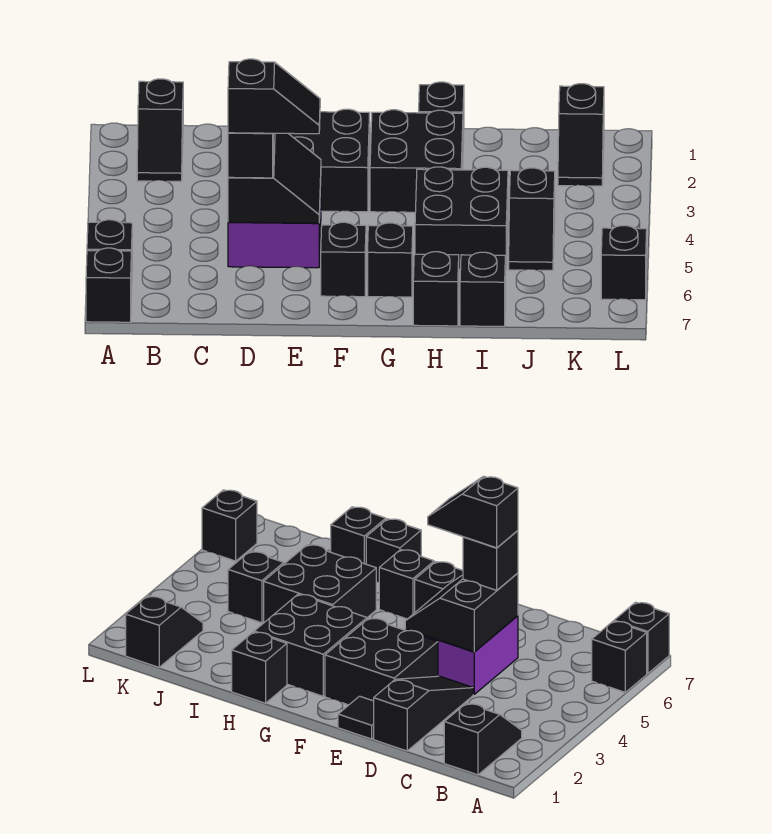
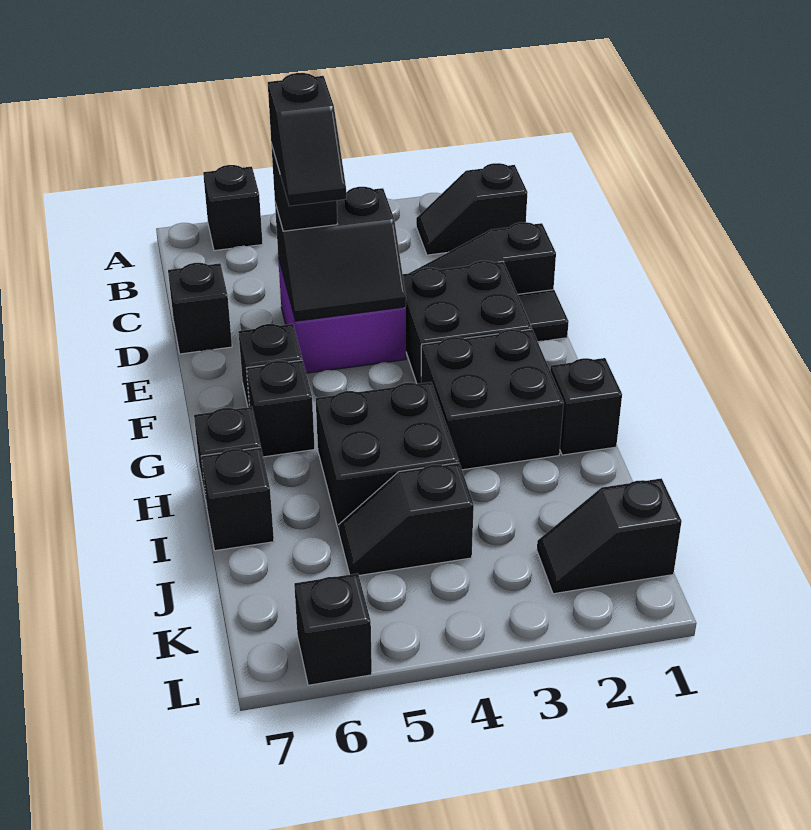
black 1x1 brick [86,248,131,322] -> black 1x1 brick moved to [168,263,232,354]

